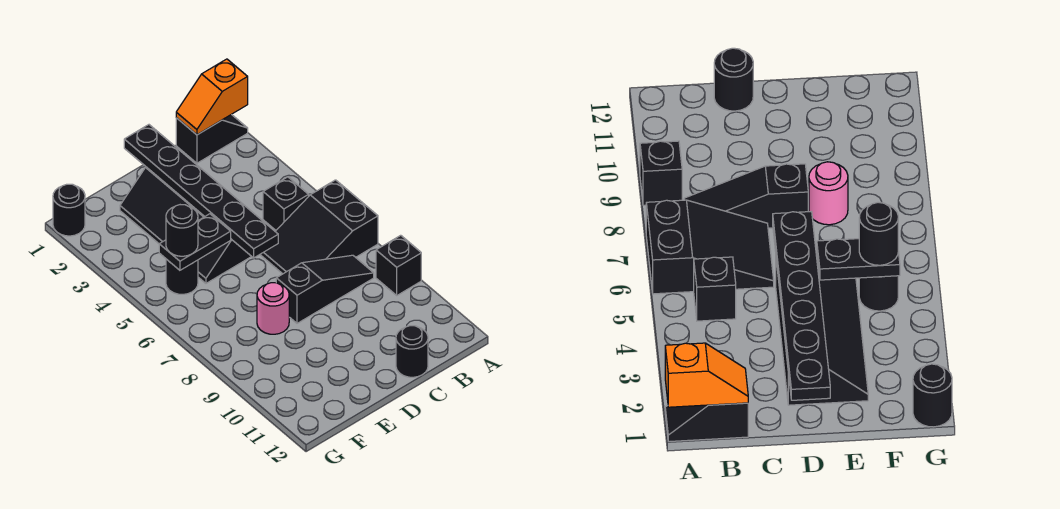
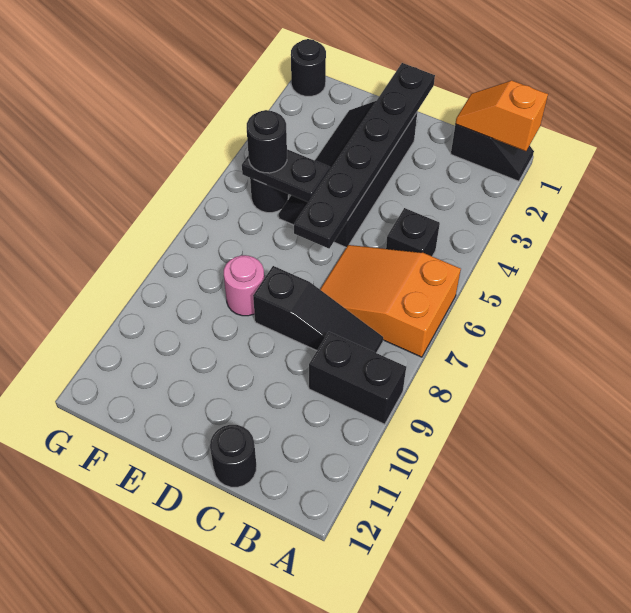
black 2x3 slope [260,180,378,274] -> orange 2x3 slope [320,245,461,357]
black 1x1 brick [376,235,421,295] -> black 1x2 brick [309,332,406,424]

